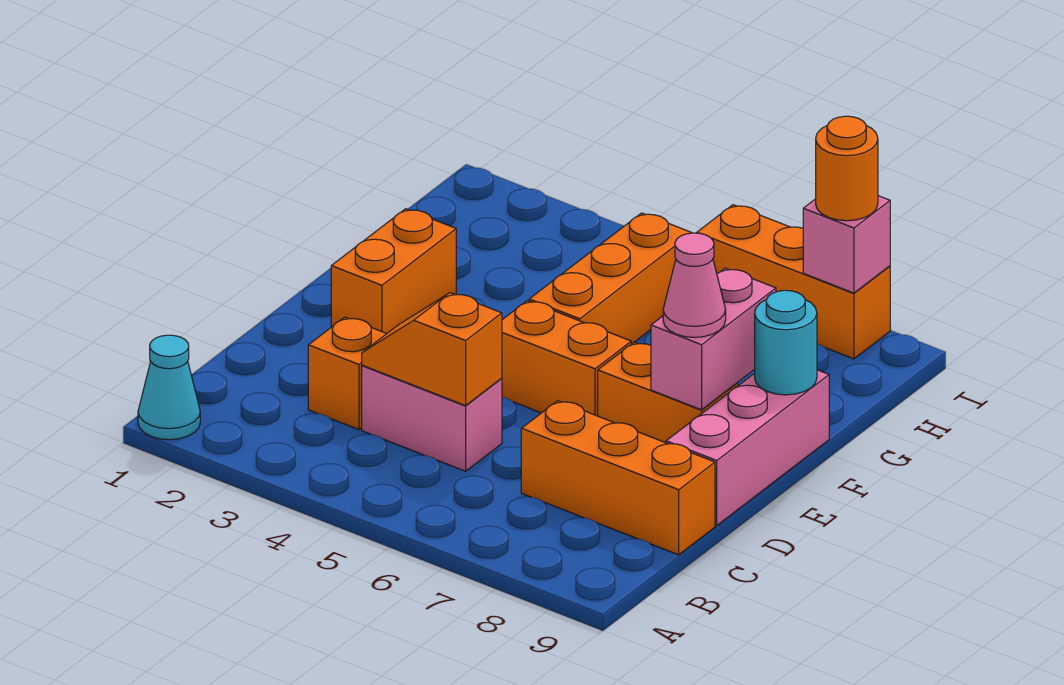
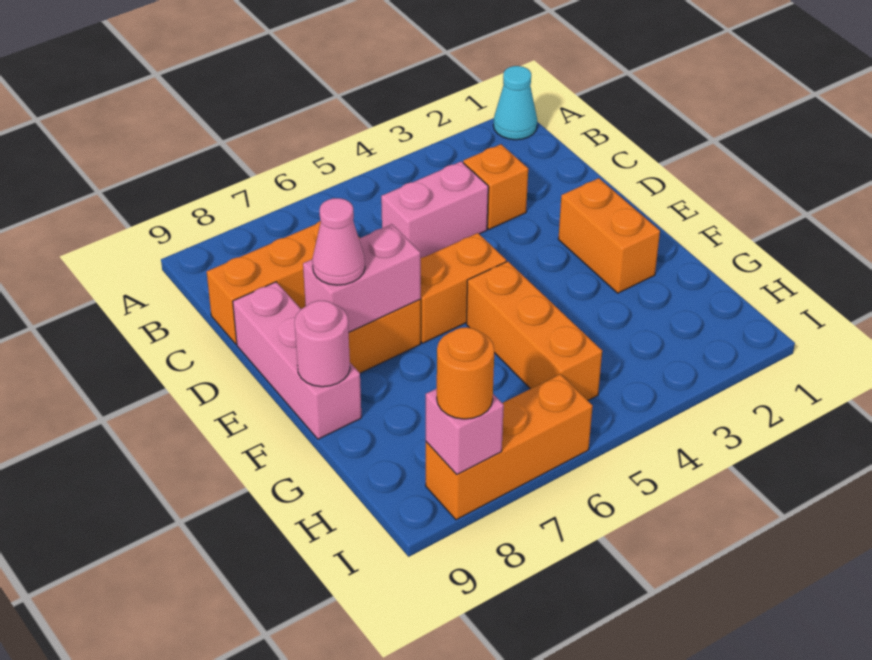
orange 1x2 slope [362,293,502,406] -> none
pink 1x2 brick [651,268,776,410] -> pink 1x2 brick turned to [303,224,421,332]
cyan 1x1 round brick [755,290,817,395] -> pink 1x1 round brick [295,301,350,387]

